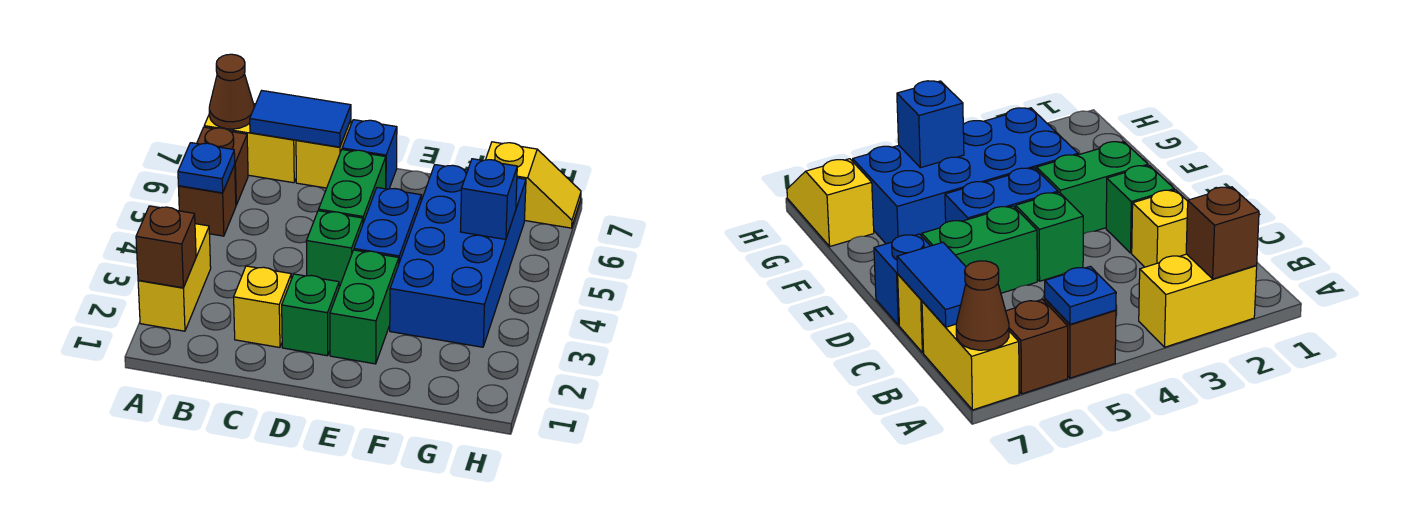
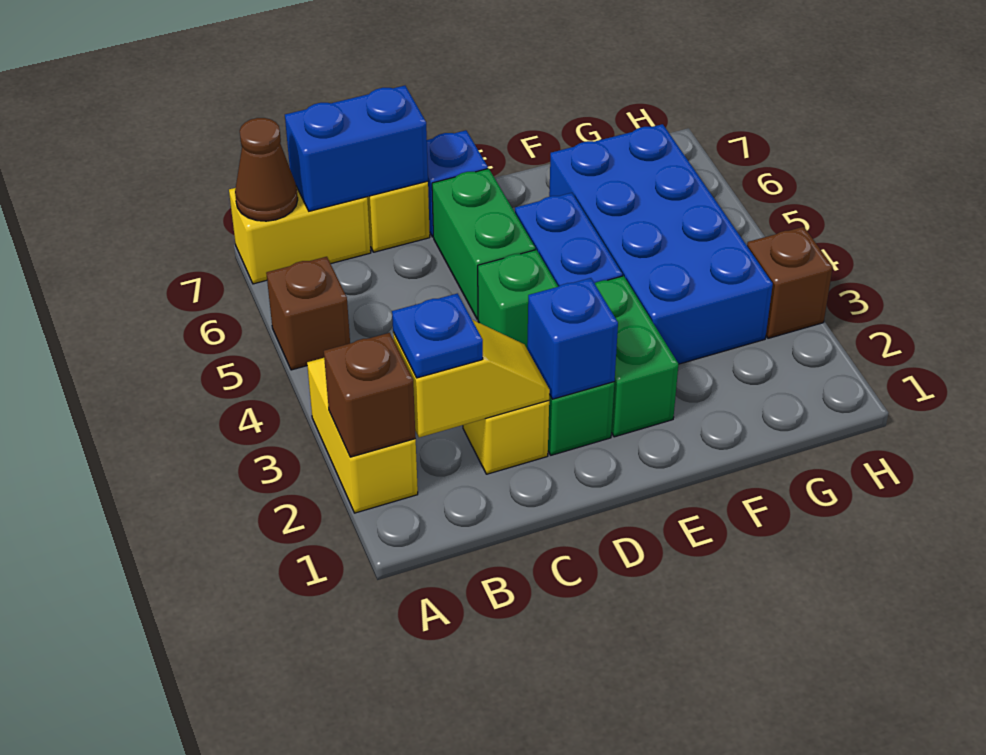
blue 1x1 plate [178,143,235,193] -> blue 1x1 plate moved to [392,293,483,378]
brown 1x1 brick [197,127,248,205] -> brown 1x1 brick moved to [747,227,833,338]
blue 1x2 tile [250,91,351,147] -> blue 1x2 brick [285,86,428,211]
blue 1x1 brick [460,159,517,239] -> blue 1x1 brick moved to [527,278,618,399]
yellow 1x2 slope [486,142,581,228] -> yellow 1x2 slope moved to [393,320,550,437]

